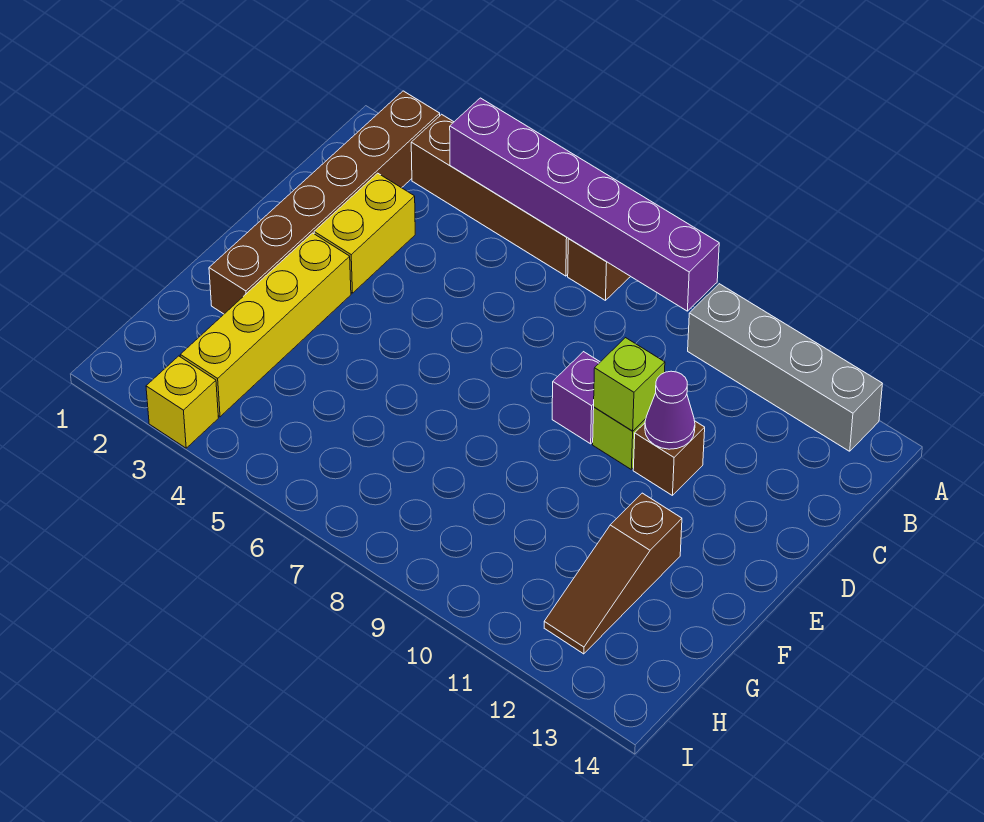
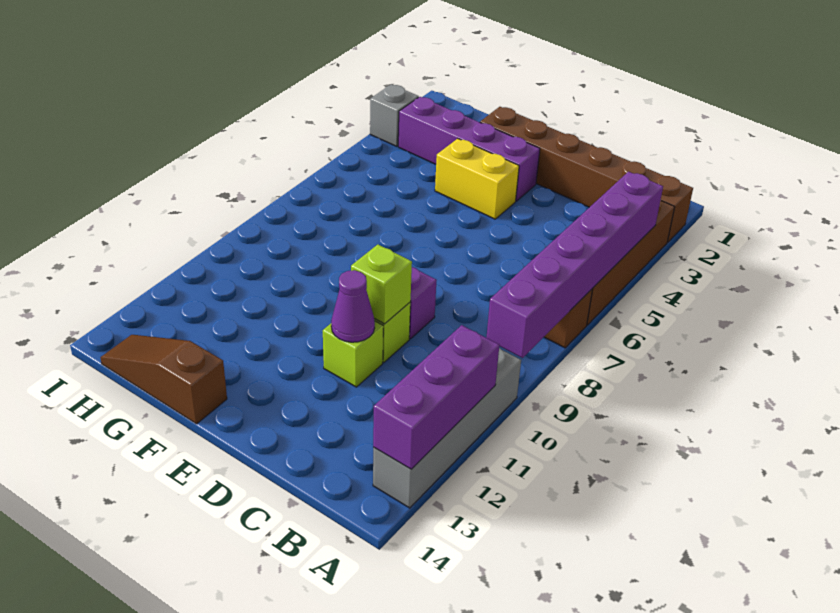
none -> purple 1x3 brick [373,325,499,469]
yellow 1x2 brick [314,173,415,293] -> yellow 1x2 brick moved to [435,139,519,219]
brown 1x1 brick [633,421,705,496] -> lime 1x1 brick [323,321,383,387]
yellow 1x4 brick [180,233,351,417] -> purple 1x4 brick [398,97,540,201]
brown 1x3 slope [544,493,682,654] -> brown 1x3 slope moved to [101,335,227,424]
yellow 1x1 brick [146,356,218,448] -> grey 1x1 brick [370,84,419,147]

